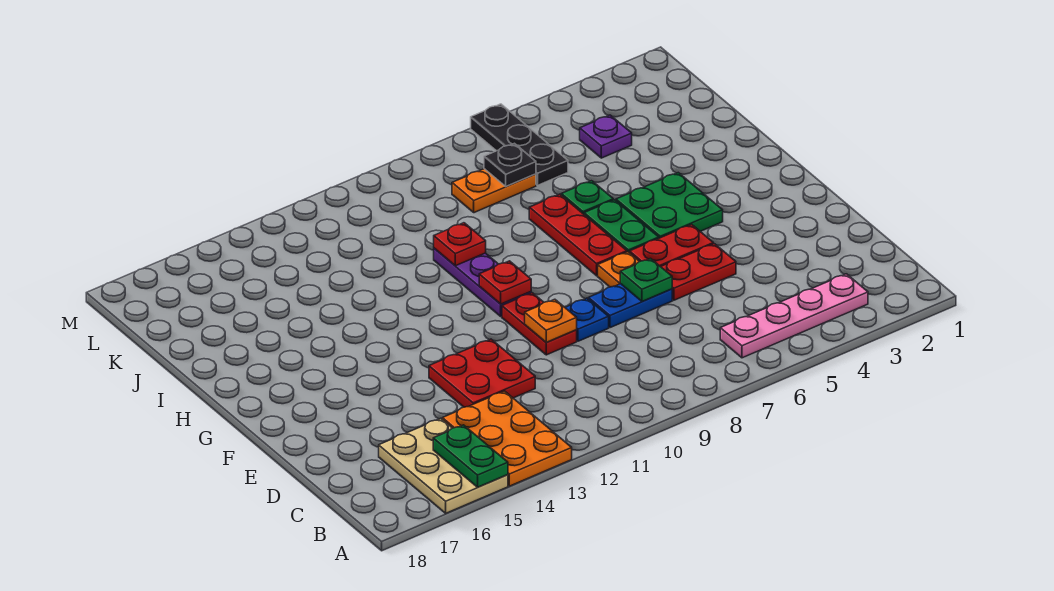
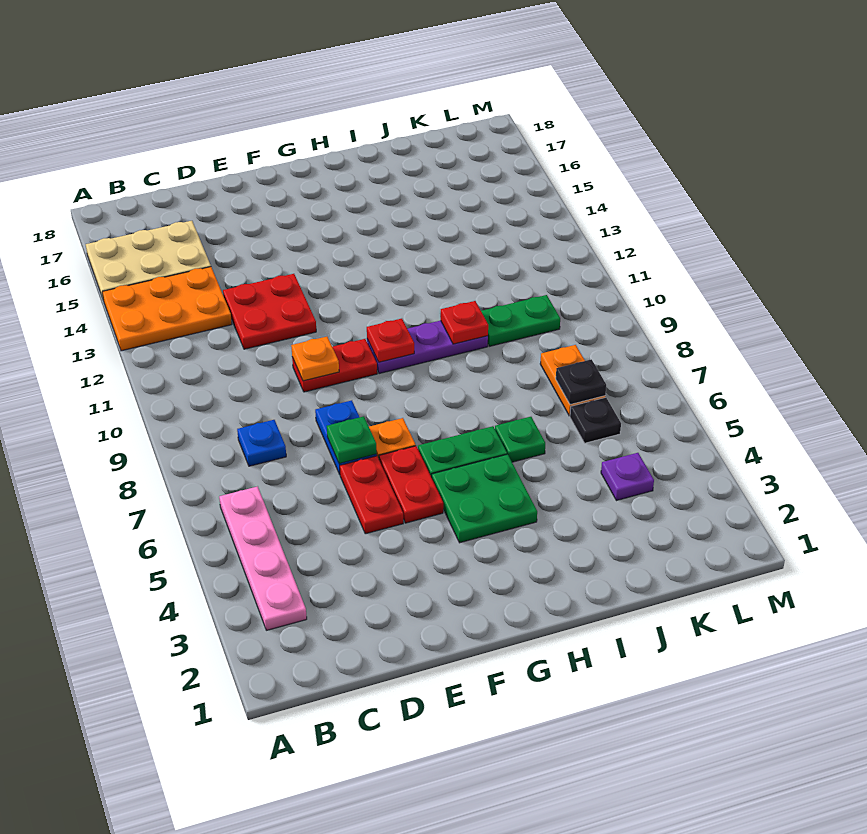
green 1x2 plate [433,425,508,487] -> green 1x2 plate moved to [481,295,560,346]
blue 1x1 plate [565,298,609,341] -> blue 1x1 plate moved to [237,420,286,466]
red 1x3 plate [529,194,627,276] -> none
black 1x3 plate [471,104,568,185] -> black 1x1 plate [570,397,621,443]

